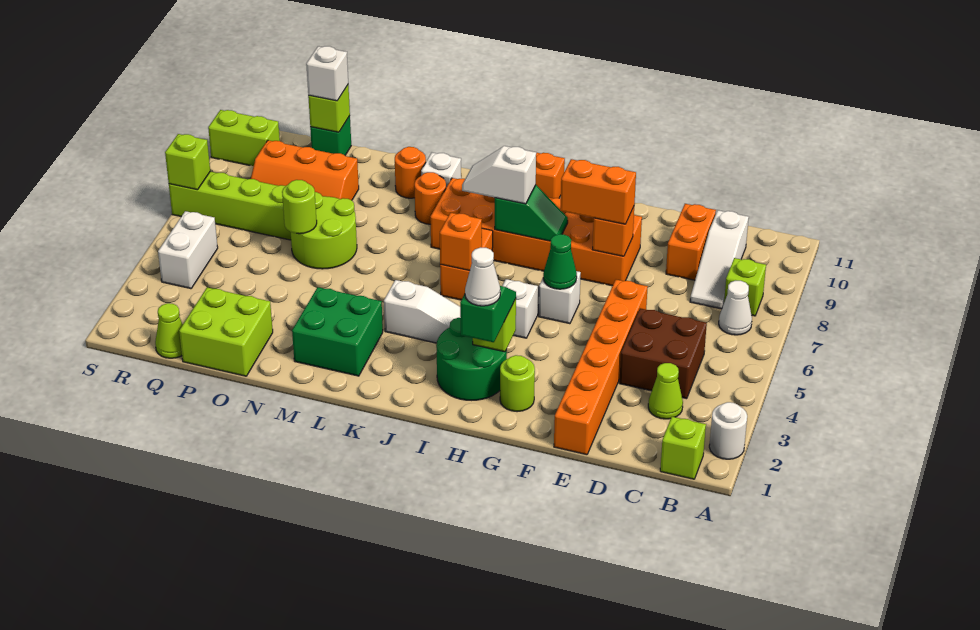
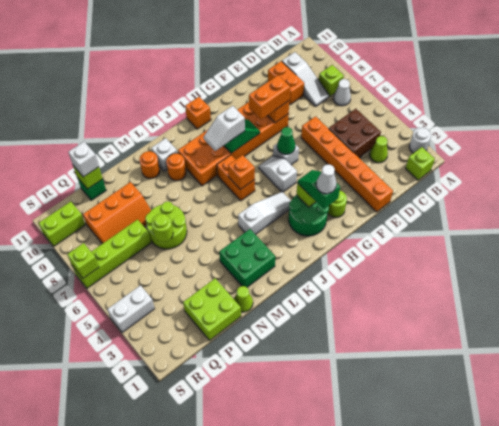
lime 1x1 cone [155,303,183,358] -> lime 1x1 cone moved to [234,286,253,312]
white 1x2 brick [158,211,218,289] -> white 1x2 brick turned to [107,285,155,333]

